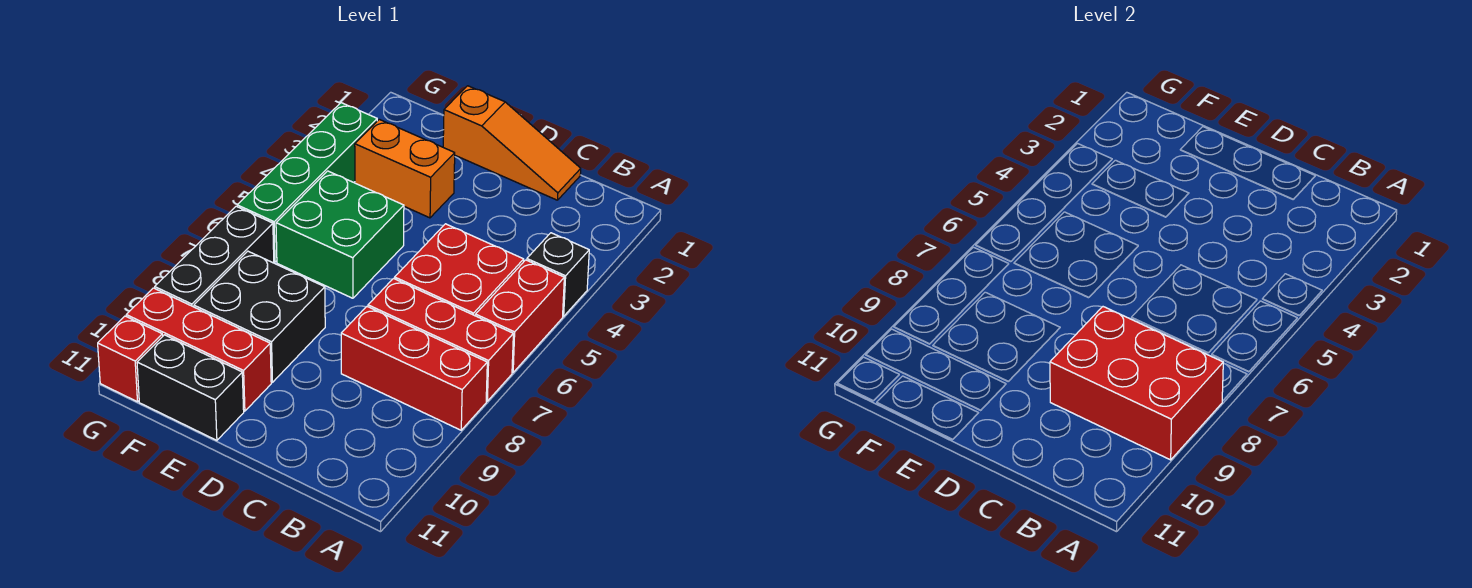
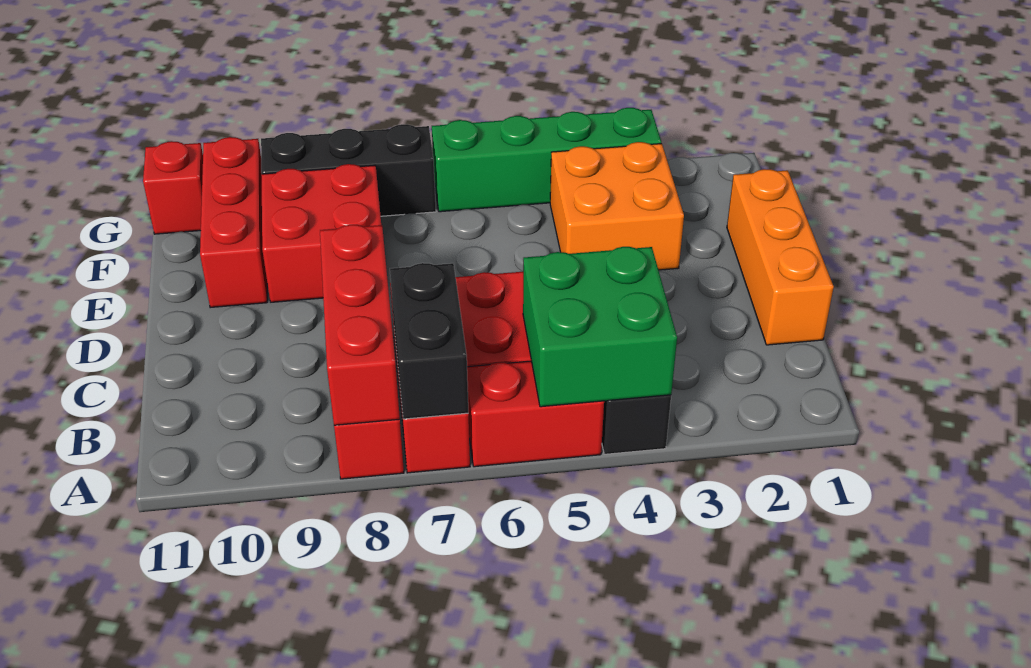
red 2x3 brick [1050,307,1223,460] -> red 1x3 brick [320,225,400,425]
orange 1x3 slope [443,86,581,200] -> orange 1x3 brick [727,169,834,345]
orange 1x2 brick [355,119,455,218] -> orange 2x2 brick [550,142,684,270]
green 2x2 brick [276,171,404,298] -> green 2x2 brick moved to [523,247,677,407]
black 2x2 brick [194,251,325,382] -> red 2x2 brick [261,164,381,302]
black 1x2 brick [137,335,244,440] -> black 1x2 brick moved to [390,263,468,419]

